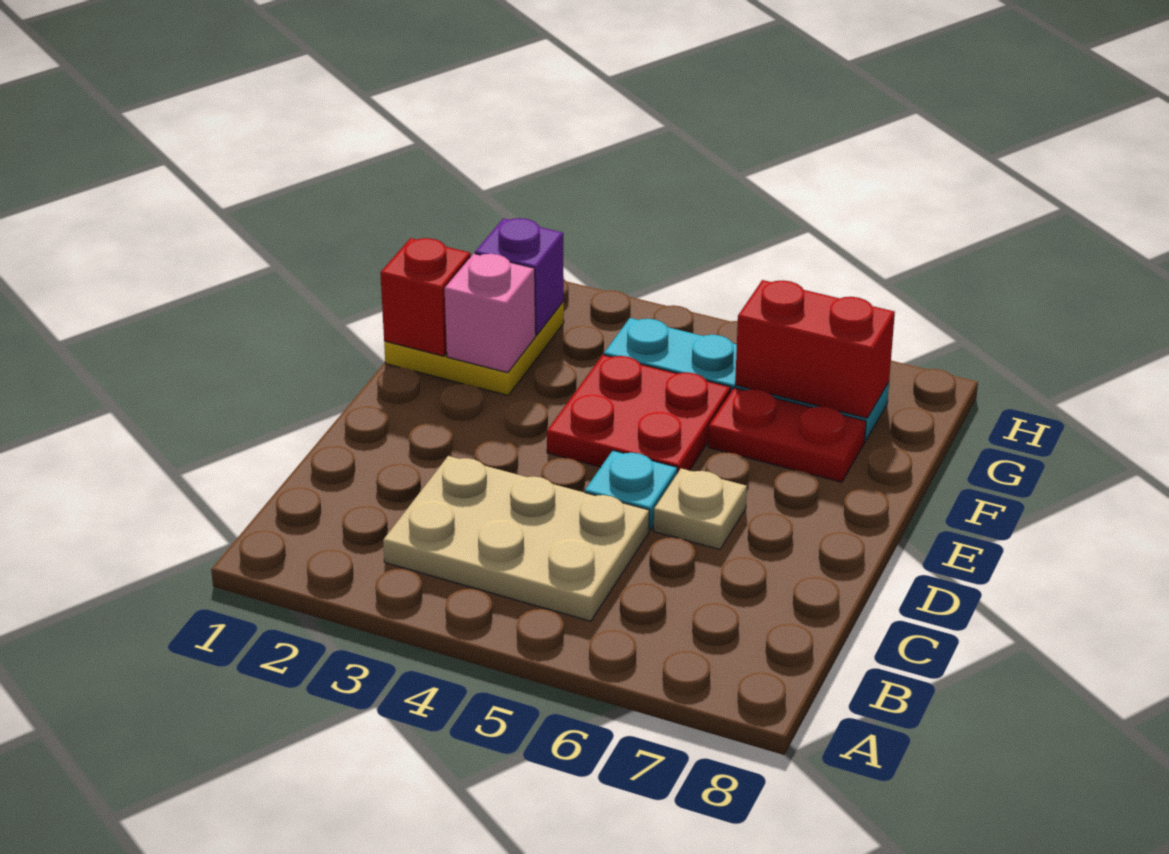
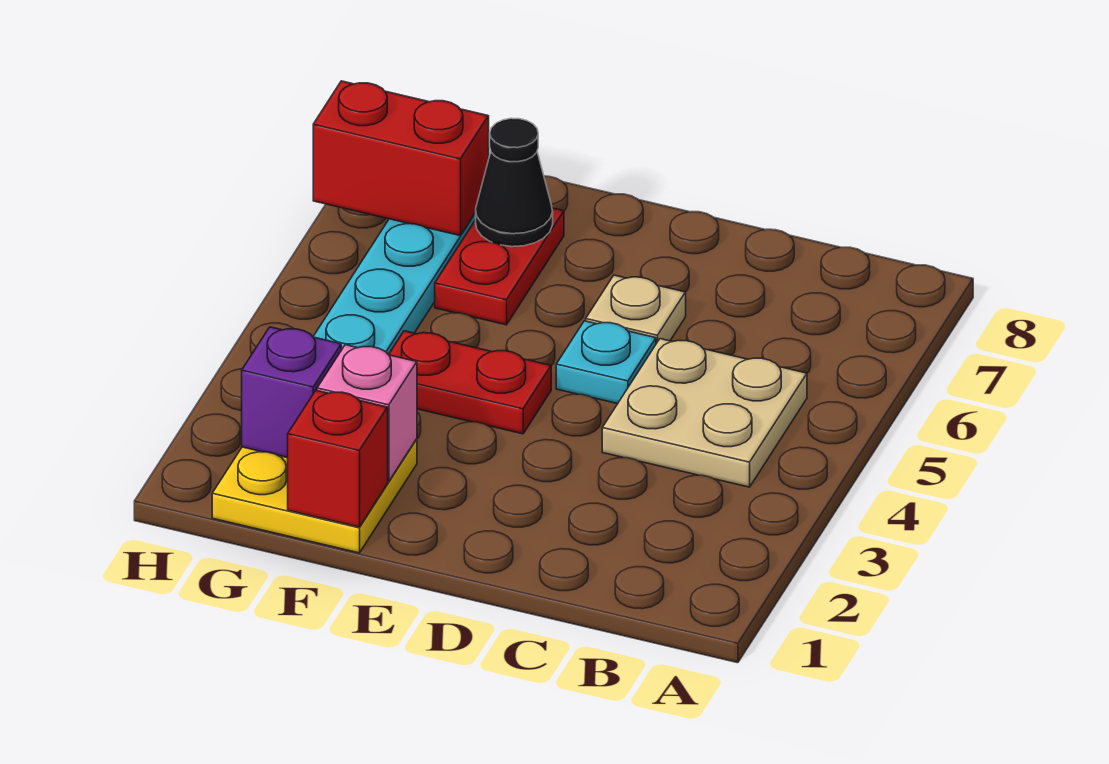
tan 2x3 plate [383,456,649,621] -> tan 2x2 plate [602,339,807,487]
red 2x2 plate [547,355,731,473] -> red 1x2 plate [389,331,551,434]
none -> black 1x1 cone [476,118,553,247]
red 1x2 brick [735,280,895,418] -> red 1x2 brick turned to [313,81,489,236]

